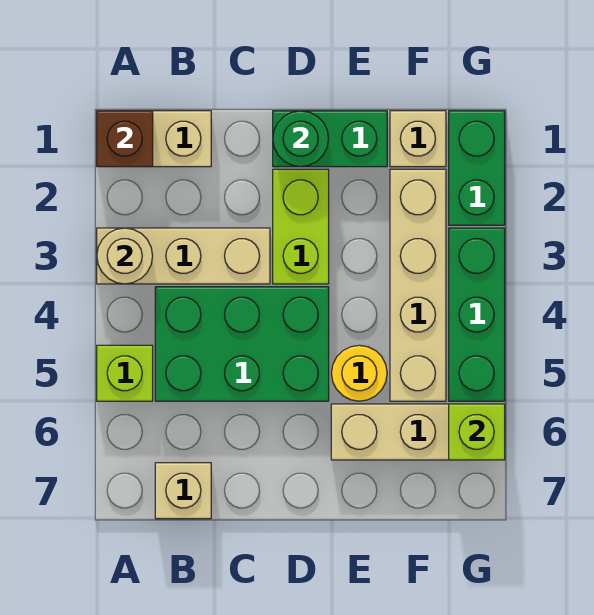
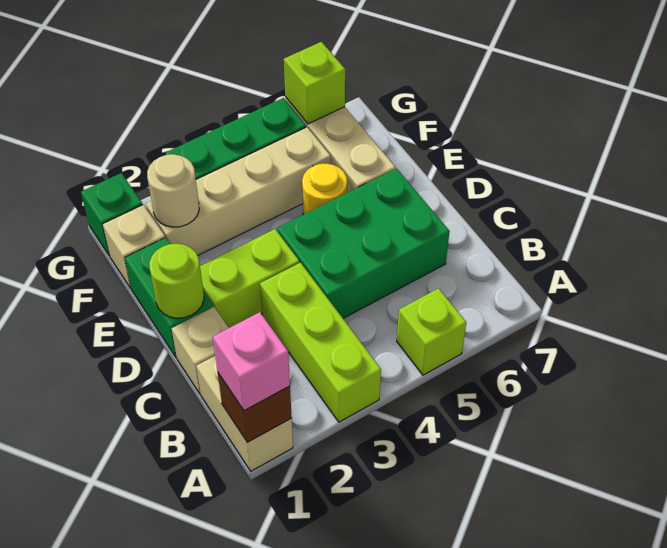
none -> pink 1x1 brick [213,312,290,410]
tan 1x3 brick [97,228,270,284] -> lime 1x3 brick [260,263,381,422]
tan 1x1 round brick [97,228,153,284] -> tan 1x1 round brick moved to [147,154,199,227]
green 2x3 brick [155,287,329,401] -> green 2x3 brick turned to [277,168,450,318]
tan 1x1 brick [155,463,211,519] -> tan 1x1 brick moved to [172,307,229,394]
green 1x1 round brick [273,111,329,167] -> lime 1x1 round brick [149,243,204,318]
green 1x2 brick [449,111,505,225] -> green 1x1 brick [81,173,143,256]

